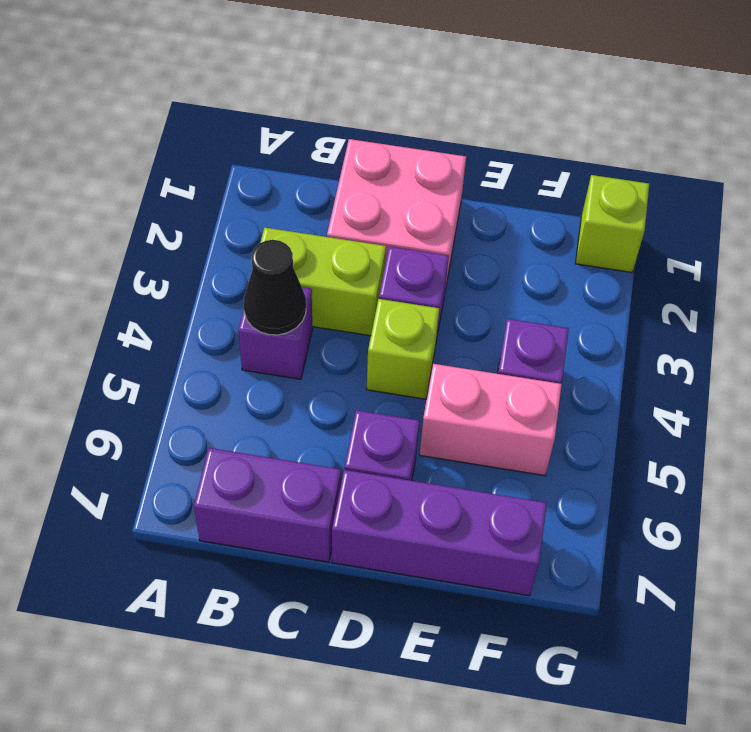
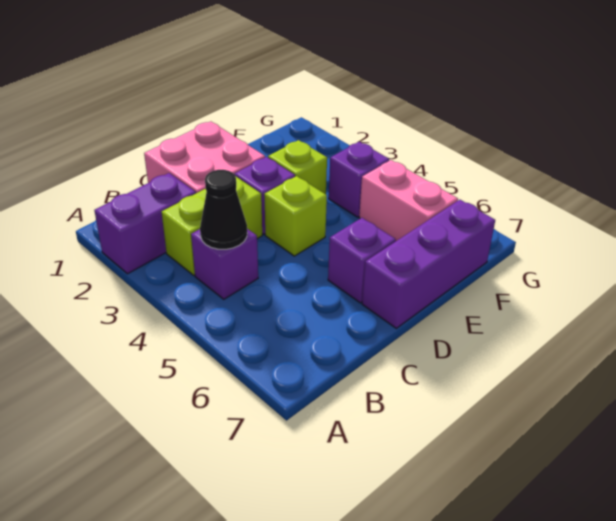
purple 1x2 brick [194,448,341,562] -> purple 1x2 brick moved to [94,173,196,274]
pink 1x2 brick [420,364,562,476] -> pink 1x2 brick turned to [359,160,458,241]
lime 1x1 brick [575,175,649,272] -> lime 1x1 brick moved to [268,140,327,194]

